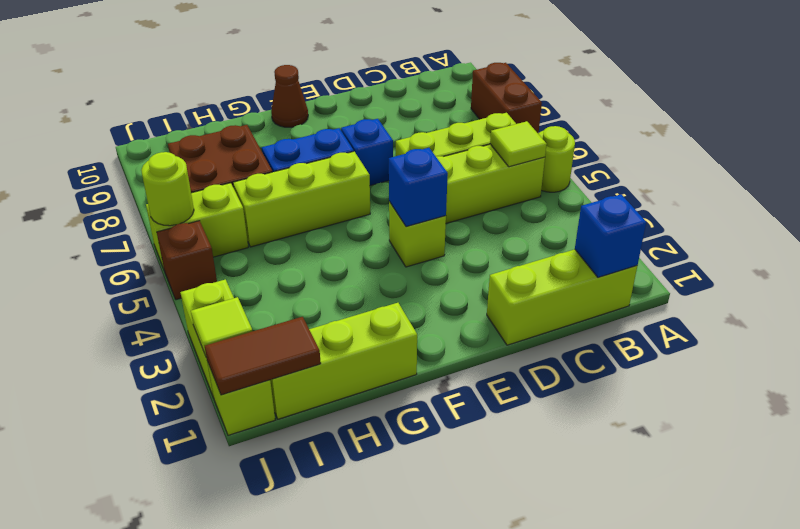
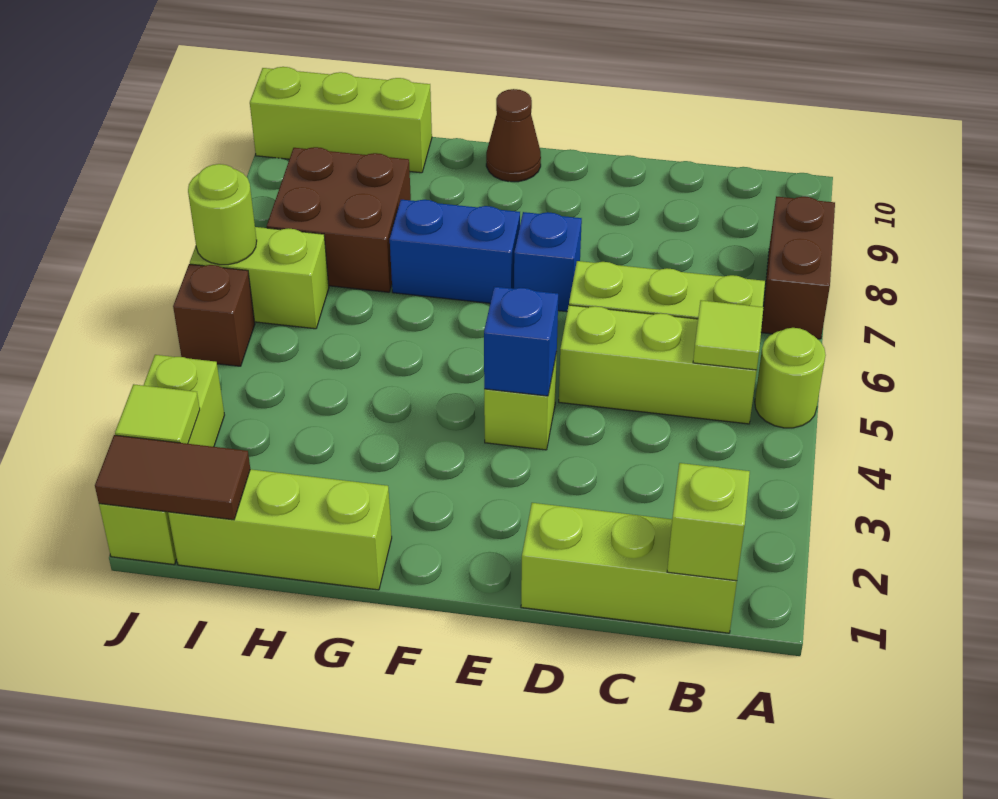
blue 1x1 brick [575,194,646,278] -> lime 1x1 brick [667,463,750,581]
lime 1x3 brick [233,152,370,247] -> lime 1x3 brick moved to [250,67,432,173]

